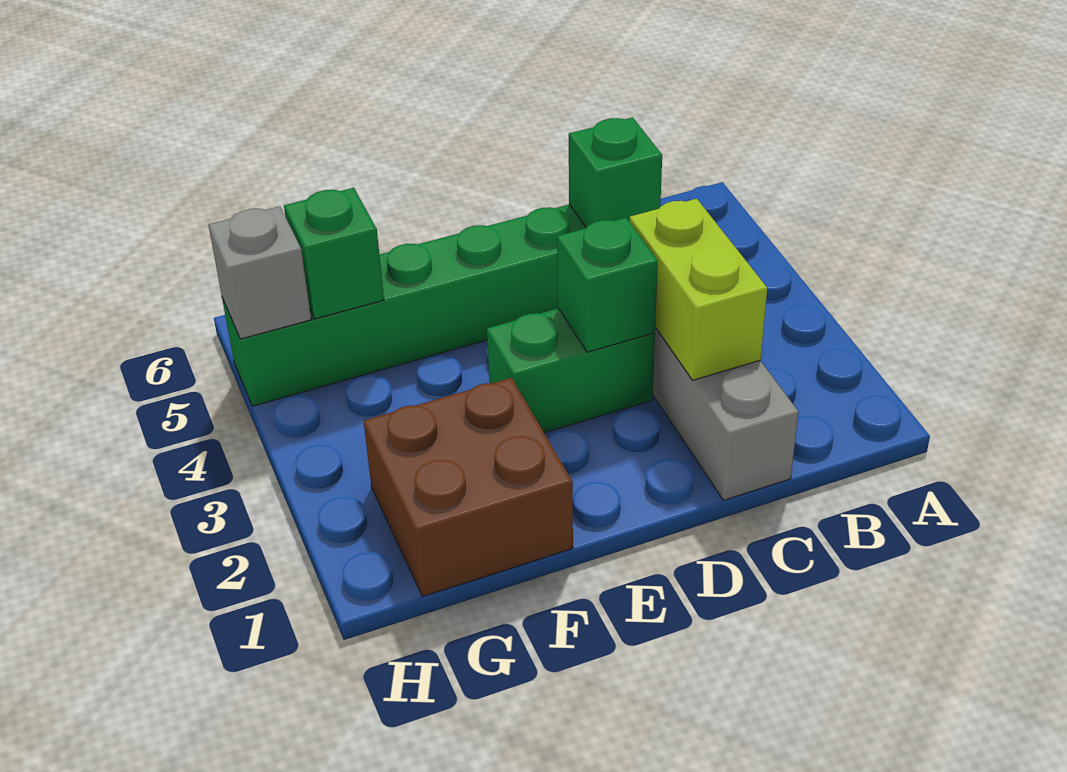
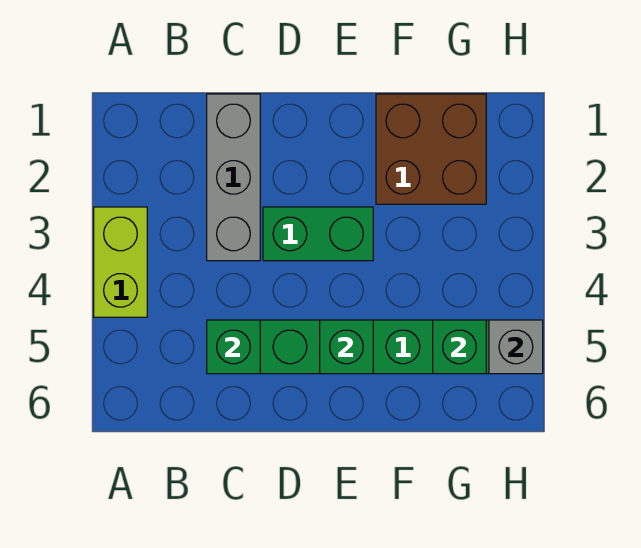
lime 1x2 brick [629,199,767,380] -> lime 1x2 brick moved to [94,207,147,317]
green 1x1 brick [557,218,658,352] -> green 1x1 brick moved to [320,320,373,374]

